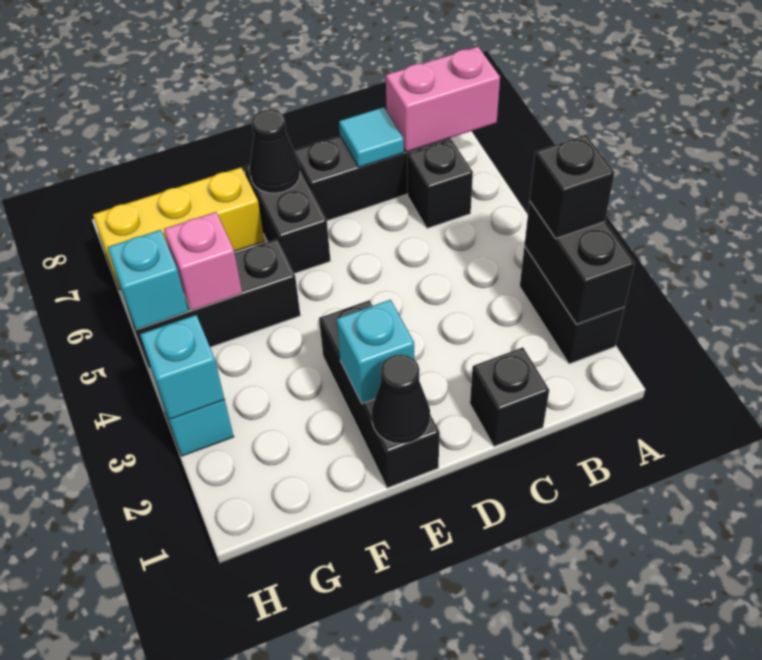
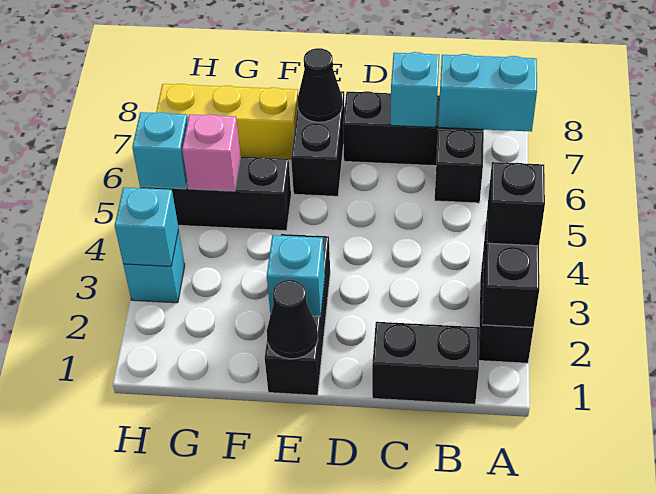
pink 1x2 brick [386,47,500,152] -> cyan 1x2 brick [438,54,537,132]
black 1x1 brick [470,347,549,447] -> black 1x2 brick [372,322,480,404]
cyan 1x1 tile [339,107,404,167] -> cyan 1x1 brick [390,52,439,127]

